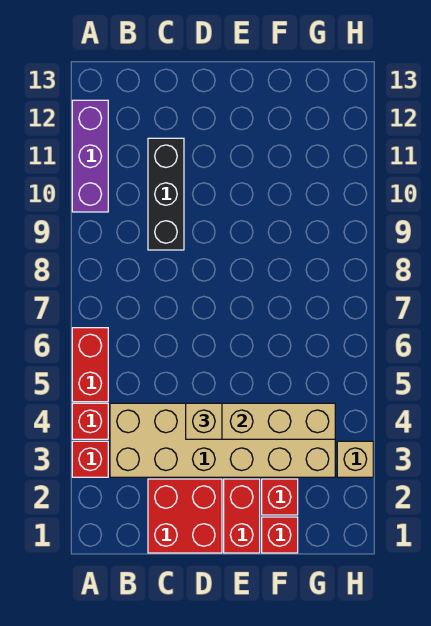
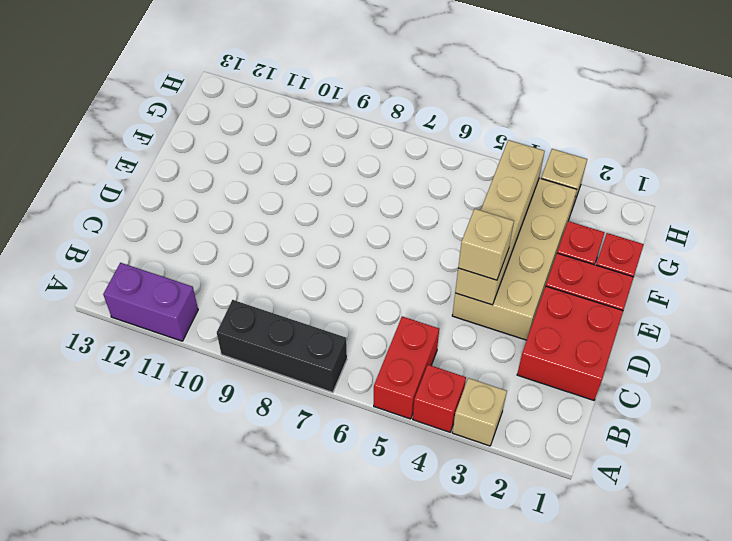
red 1x1 brick [72,441,108,477] -> tan 1x1 brick [452,378,507,446]
red 1x2 brick [72,328,108,402] -> red 1x2 brick turned to [374,316,439,419]
purple 1x3 brick [72,100,108,212] -> purple 1x2 brick [103,263,198,341]
tan 2x6 brick [110,403,335,477] -> tan 2x4 brick [452,178,577,340]
black 1x3 brick [148,138,184,250] -> black 1x3 brick moved to [217,300,347,392]

